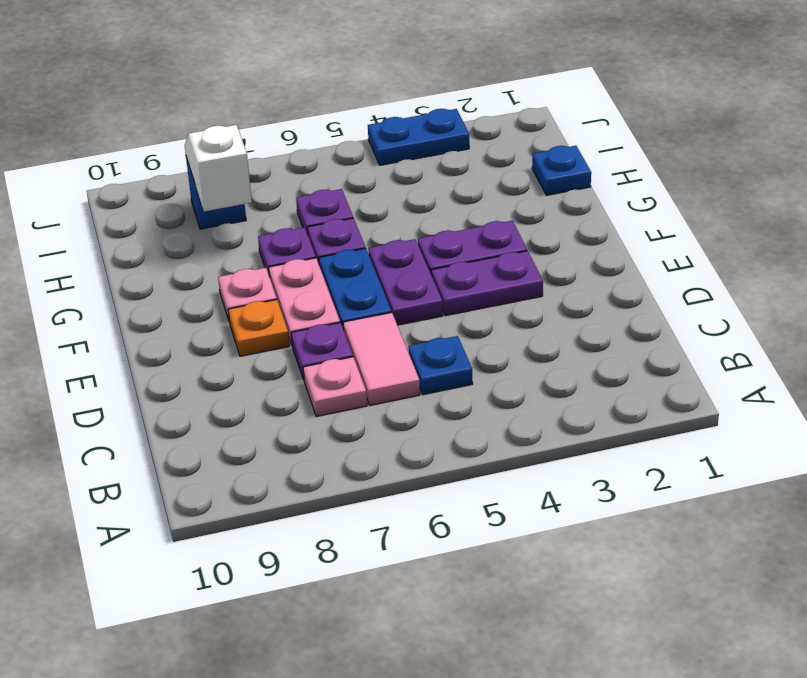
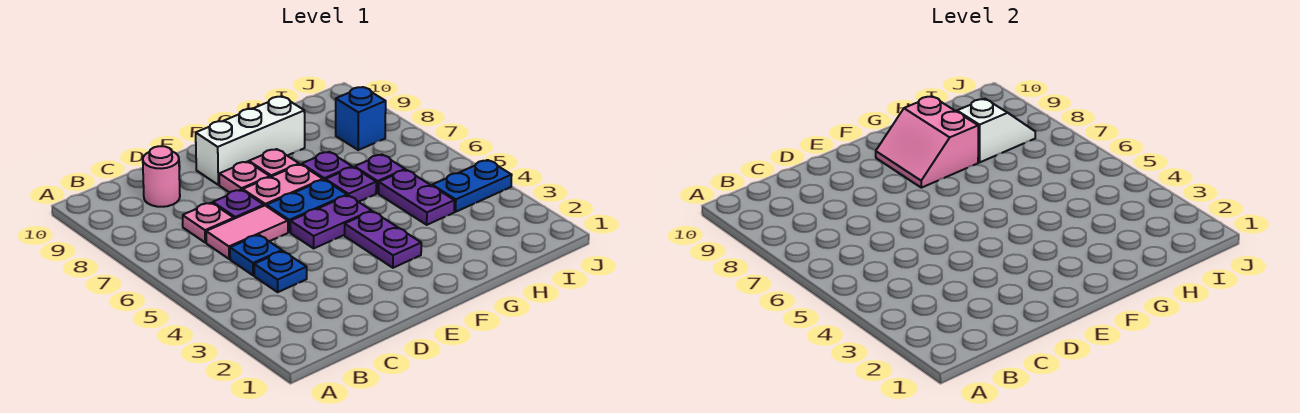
none -> pink 1x1 round brick [143,146,180,207]
purple 1x2 plate [431,251,543,316] -> purple 1x2 plate moved to [379,170,454,225]
orange 1x1 plate [228,300,289,356] -> pink 1x1 plate [219,162,270,193]
none -> white 1x3 brick [196,96,305,185]
none -> pink 2x2 slope [876,96,978,188]
blue 1x1 plate [532,146,591,195] -> blue 1x1 plate moved to [254,251,307,292]
blue 1x2 plate [368,109,469,165] -> blue 1x2 plate turned to [432,160,512,212]

